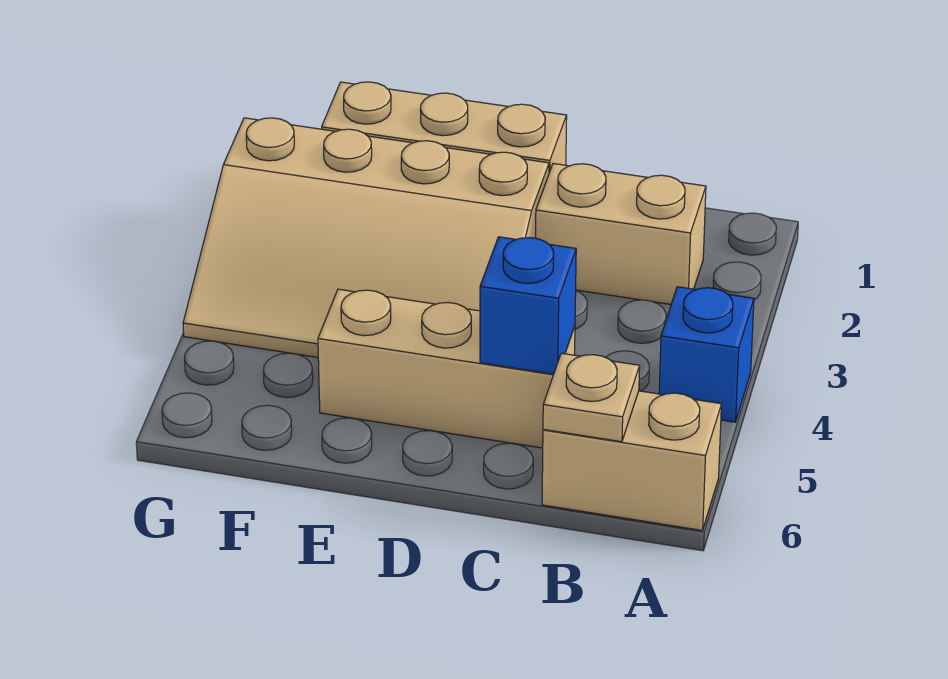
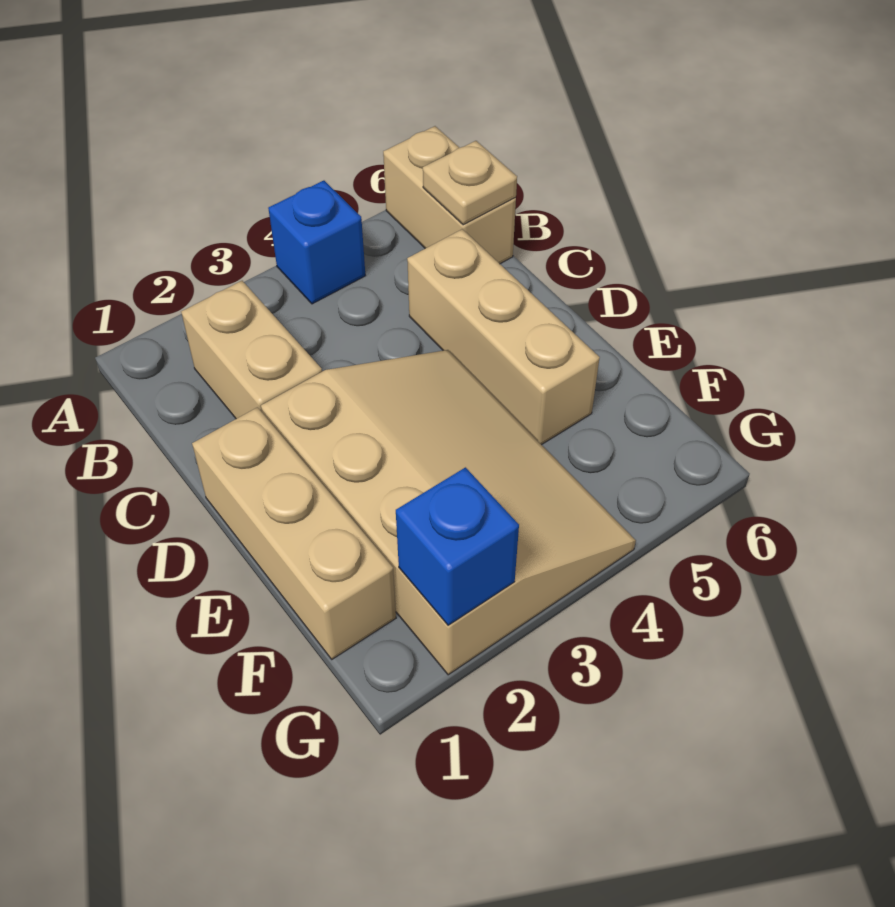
blue 1x1 brick [480,237,576,374] -> blue 1x1 brick moved to [396,467,519,625]

